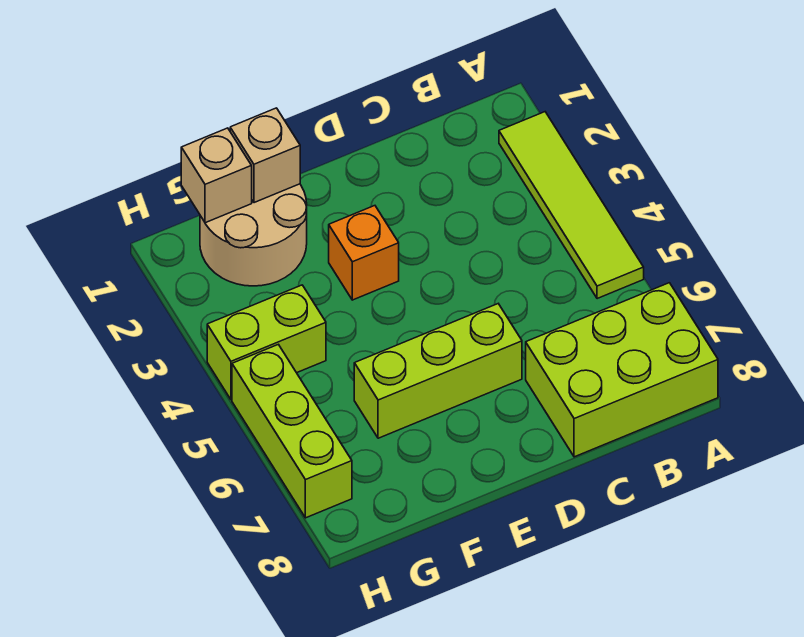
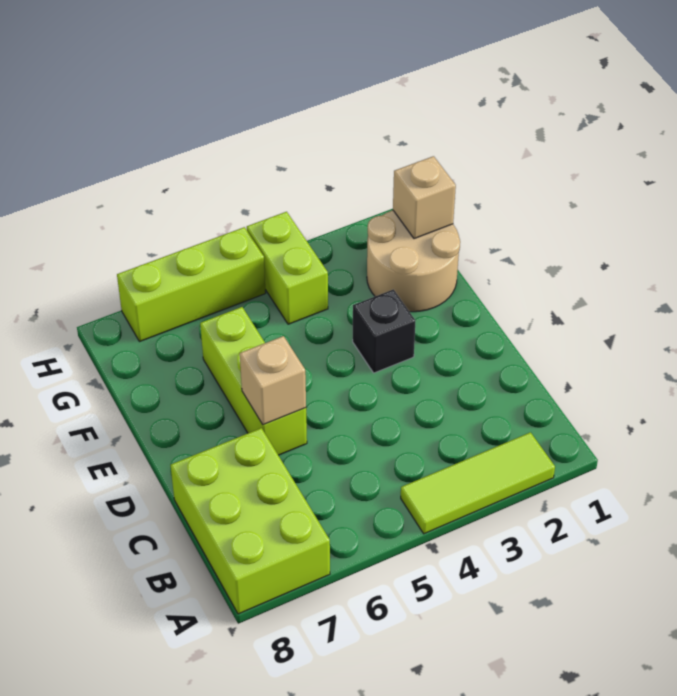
lime 1x4 tile [499,112,644,299] -> lime 1x3 tile [401,432,555,534]
orange 1x1 brick [329,206,399,300] -> black 1x1 brick [353,289,415,373]
tan 1x1 brick [230,108,300,203] -> tan 1x1 brick moved to [240,336,306,425]

